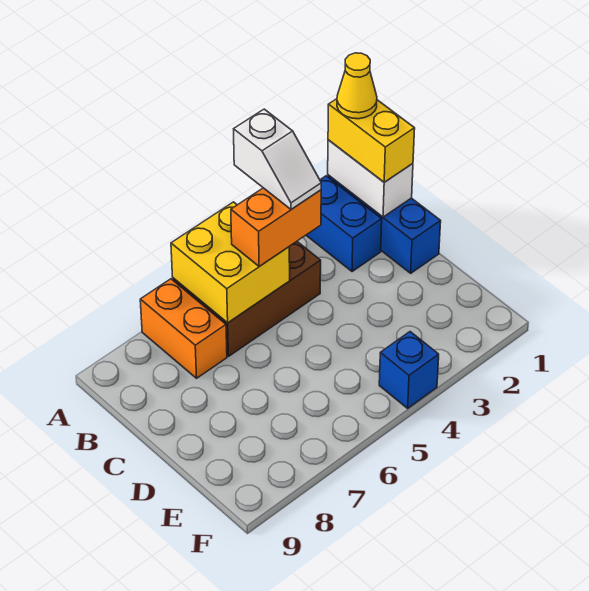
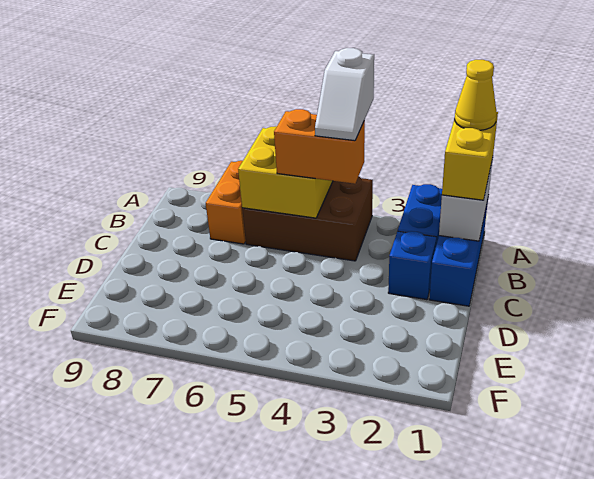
blue 1x1 brick [379,332,439,408] -> blue 1x1 brick moved to [388,231,436,300]

